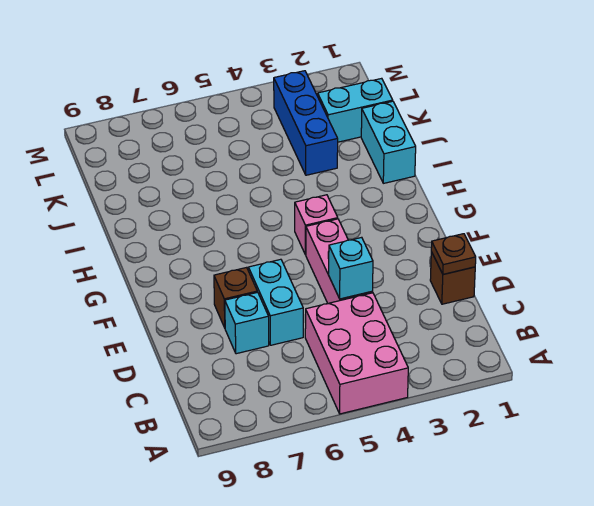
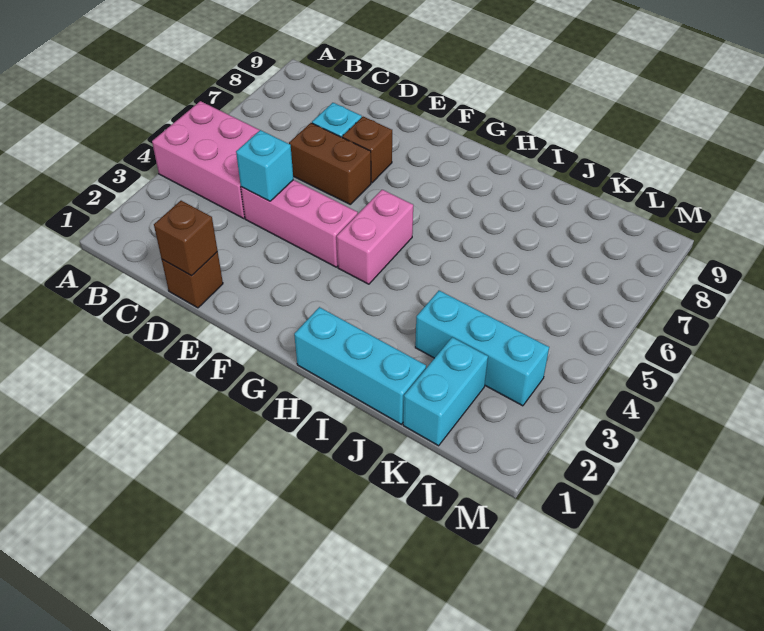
brown 1x1 plate [431,234,476,274] -> brown 1x1 brick [154,201,218,276]
cyan 1x2 brick [248,259,303,345] -> brown 1x2 brick [289,123,371,204]
pink 1x1 brick [295,195,338,255] -> pink 1x2 brick [337,190,413,284]
cyan 1x2 brick [361,101,416,183] -> cyan 1x3 brick [294,307,426,424]
blue 1x3 brick [274,71,338,175] -> cyan 1x3 brick [415,291,549,406]

